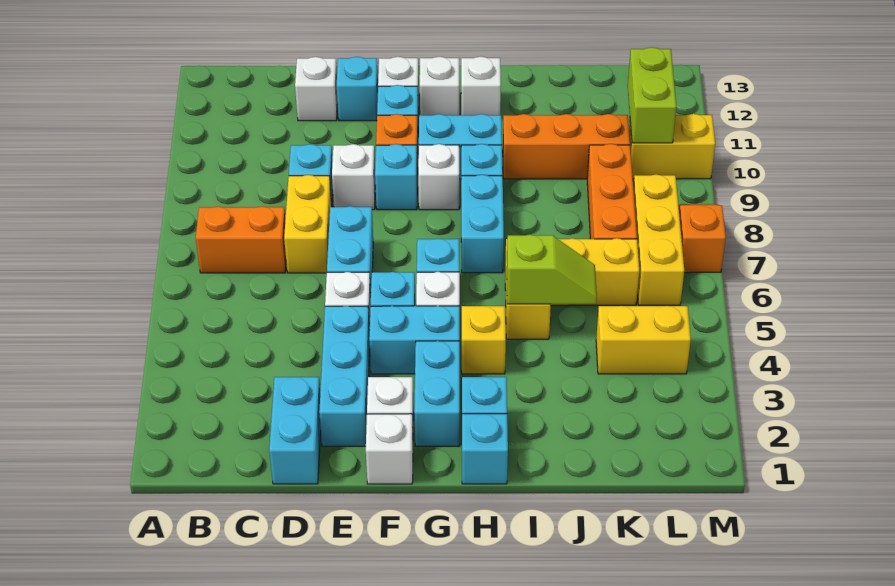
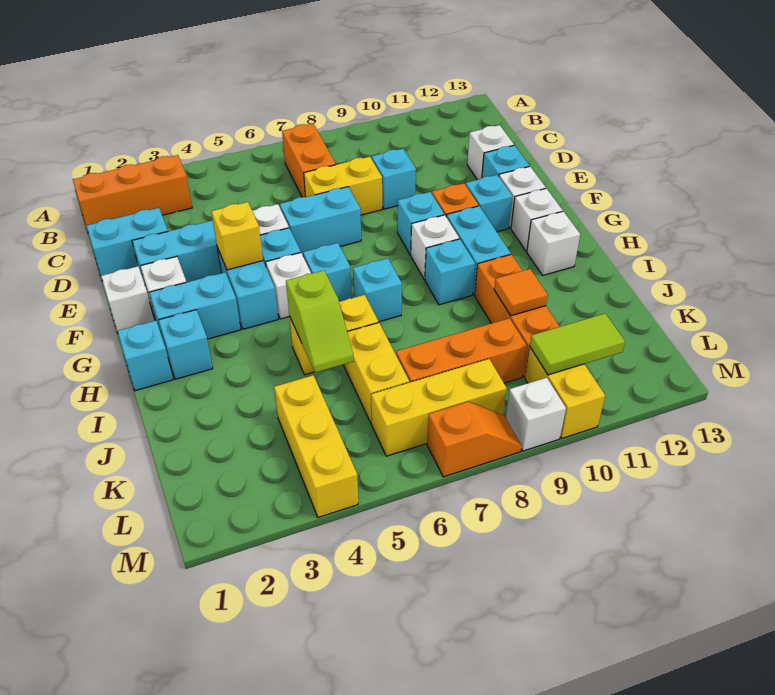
none -> orange 1x3 brick [73,155,192,231]
white 1x1 brick [332,144,375,210] -> white 1x1 brick moved to [506,378,566,451]
yellow 1x1 brick [462,306,506,374] -> yellow 1x1 brick moved to [211,202,263,270]
cyan 1x2 brick [461,175,504,273] -> cyan 1x1 brick [353,258,402,322]
none -> orange 1x1 tile [494,269,548,316]
yellow 1x2 brick [596,306,691,374] -> yellow 1x3 brick [274,375,358,517]
lime 1x2 brick [628,47,676,143] -> lime 1x2 tile [530,314,625,375]

